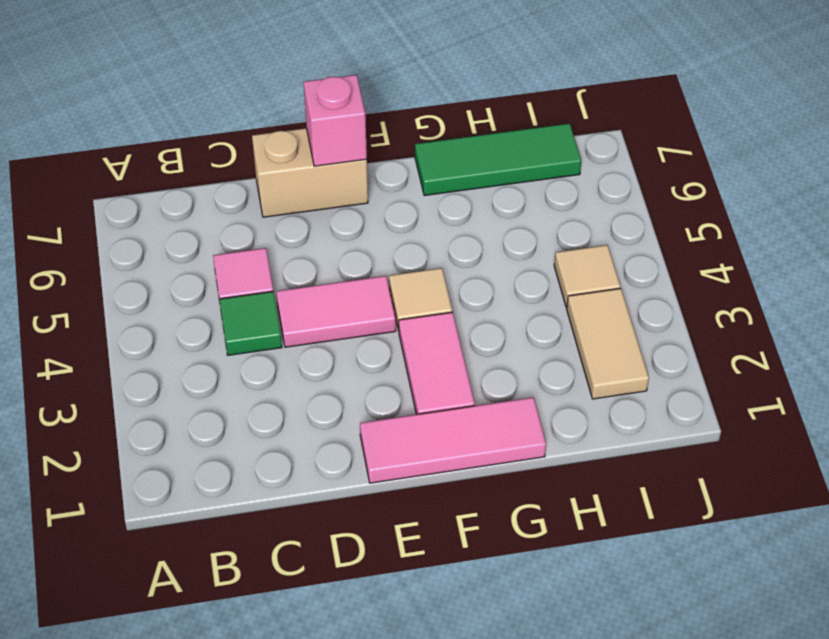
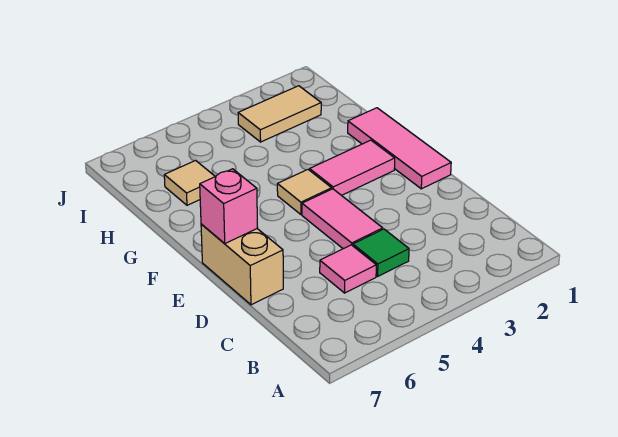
green 1x3 tile [415,123,581,196] -> none
tan 1x1 tile [554,245,620,307] -> tan 1x1 tile moved to [164,161,215,205]

